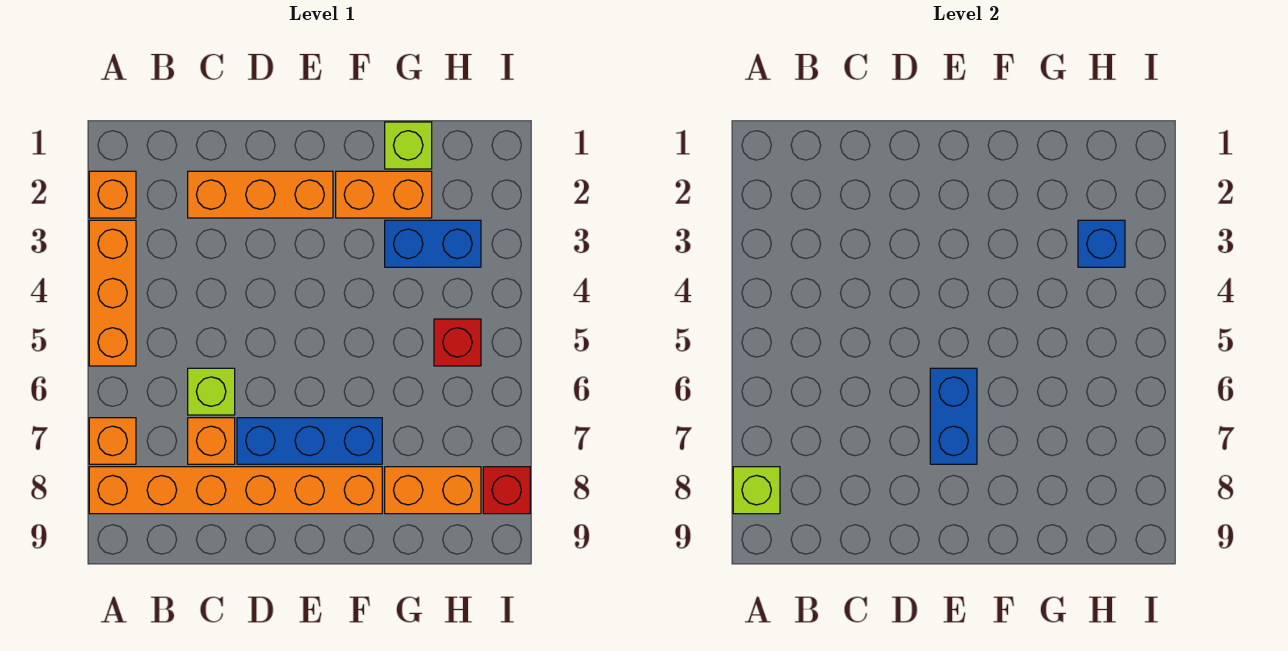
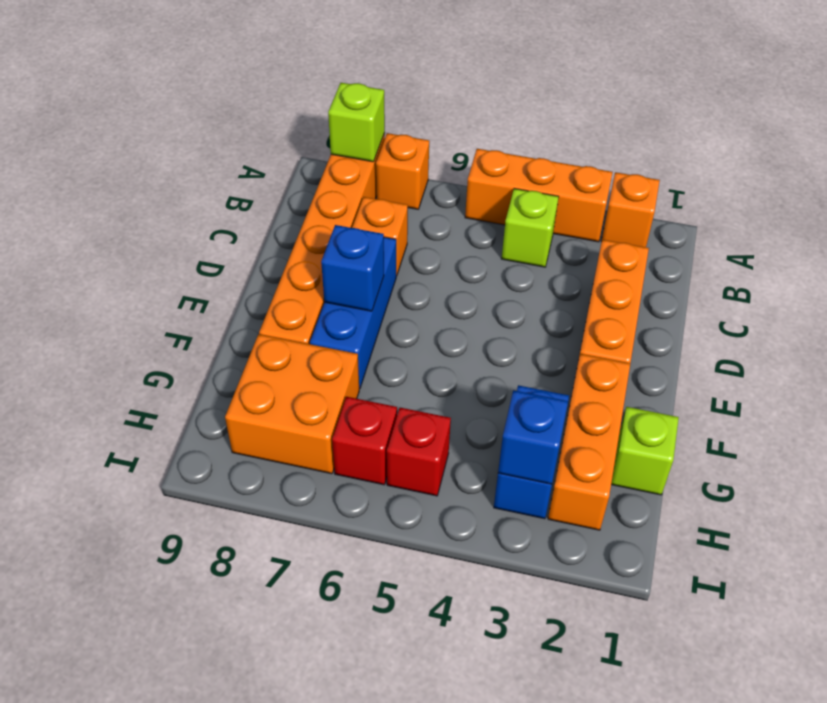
lime 1x1 brick [188,368,235,415] -> lime 1x1 brick moved to [502,189,559,267]
blue 1x2 brick [930,368,977,464] -> blue 1x1 brick [321,225,384,311]
orange 1x2 brick [336,171,432,218] -> orange 1x3 brick [548,354,630,530]
orange 1x2 brick [385,467,481,514] -> orange 2x2 brick [225,334,359,474]
red 1x1 brick [483,467,530,514] -> red 1x1 brick moved to [332,397,397,485]

